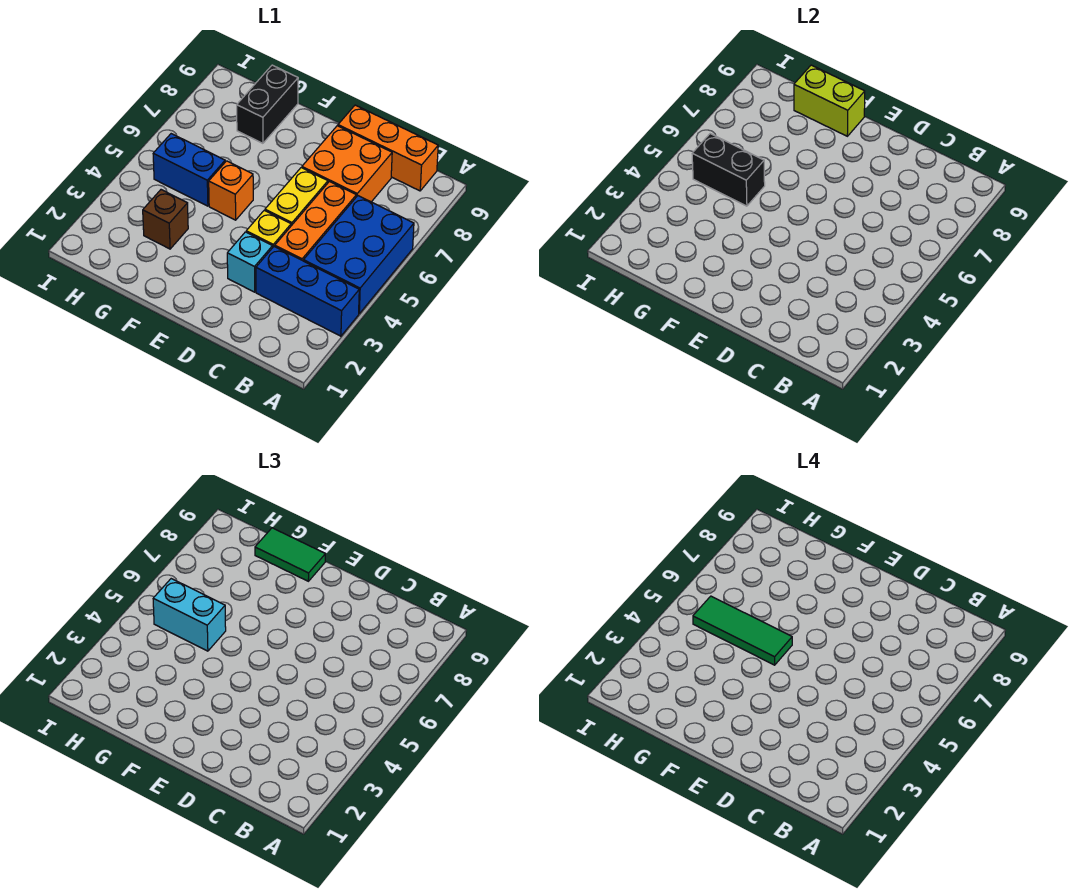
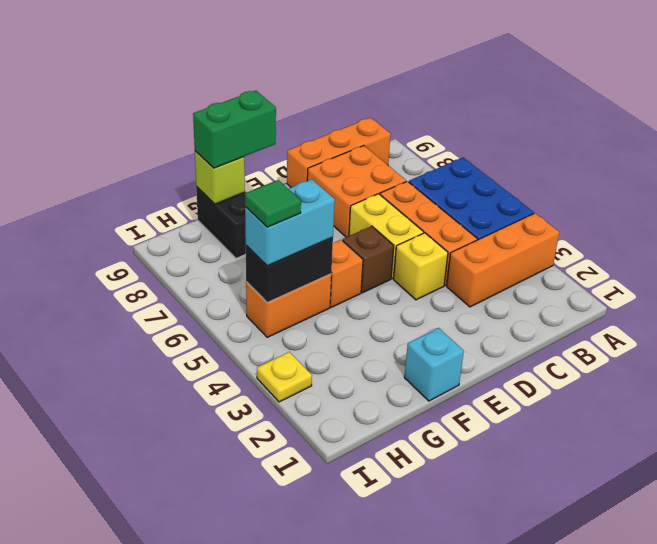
blue 1x3 brick [256,246,359,336] -> orange 1x3 brick [447,213,559,307]
cyan 1x1 brick [227,232,273,292] -> cyan 1x1 brick moved to [404,328,464,401]
green 1x3 tile [693,596,792,665] -> green 1x1 tile [245,180,301,227]
lime 1x2 brick [794,65,865,136] -> lime 1x1 brick [195,151,245,204]
green 1x2 tile [255,528,325,581] -> green 1x2 brick [193,90,276,168]
brown 1x1 brick [143,190,188,249] -> brown 1x1 brick moved to [343,226,394,293]
blue 1x2 brick [153,134,225,206] -> orange 1x2 brick [246,274,331,337]
none -> yellow 1x1 plate [257,352,312,402]

